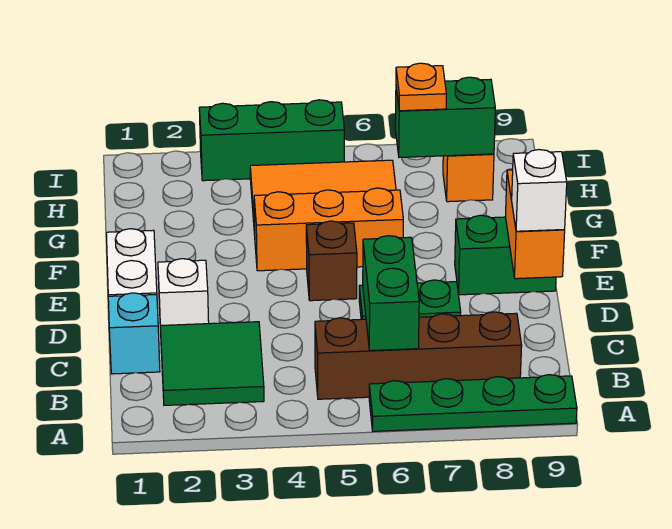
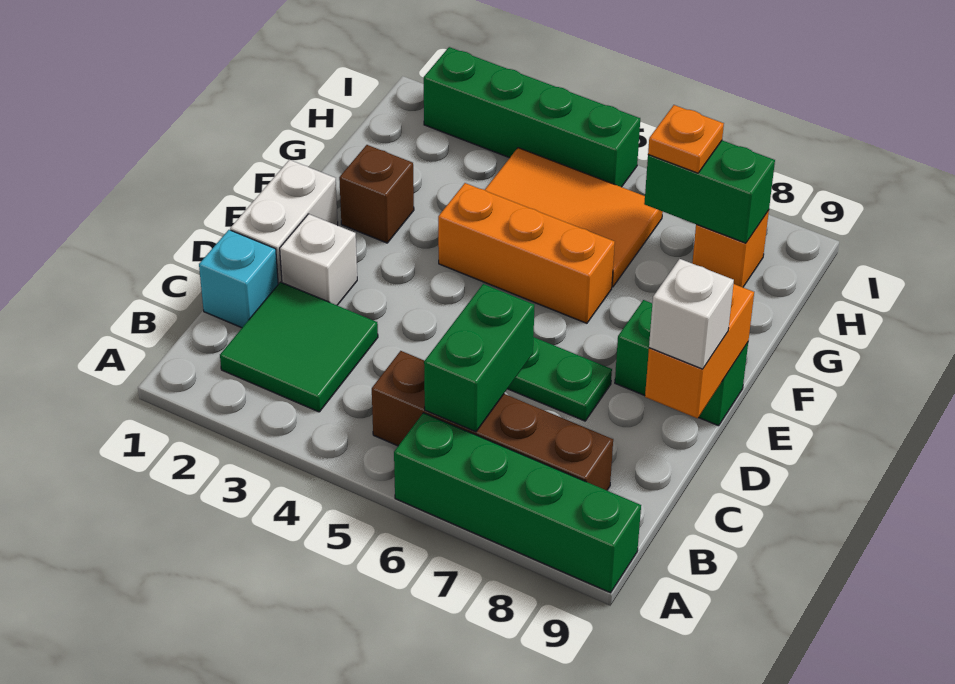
green 1x4 plate [369,375,577,431] -> green 1x4 brick [394,413,641,593]
brown 1x1 brick [306,221,357,301] -> brown 1x1 brick moved to [339,145,414,243]
green 1x3 brick [199,100,344,181] -> green 1x4 brick [424,47,640,187]

